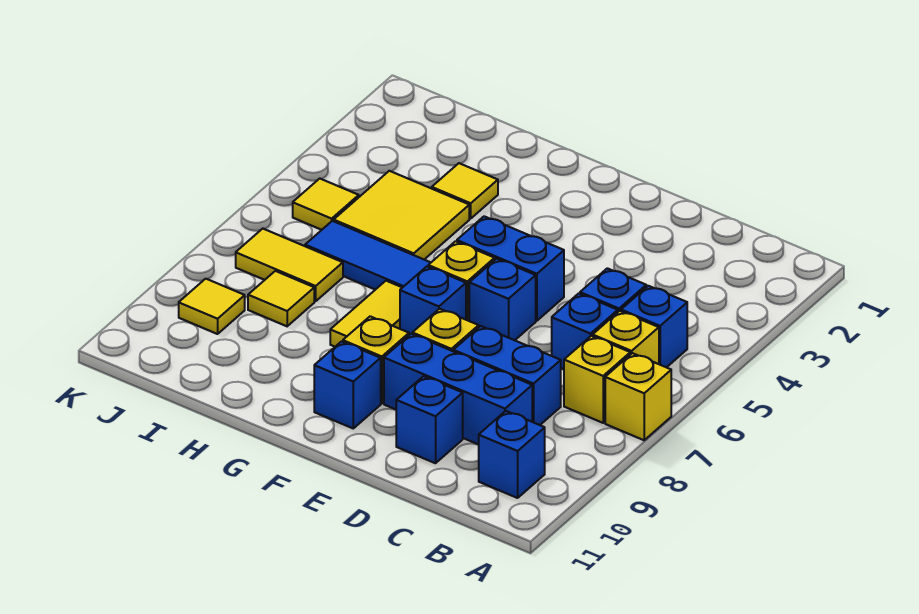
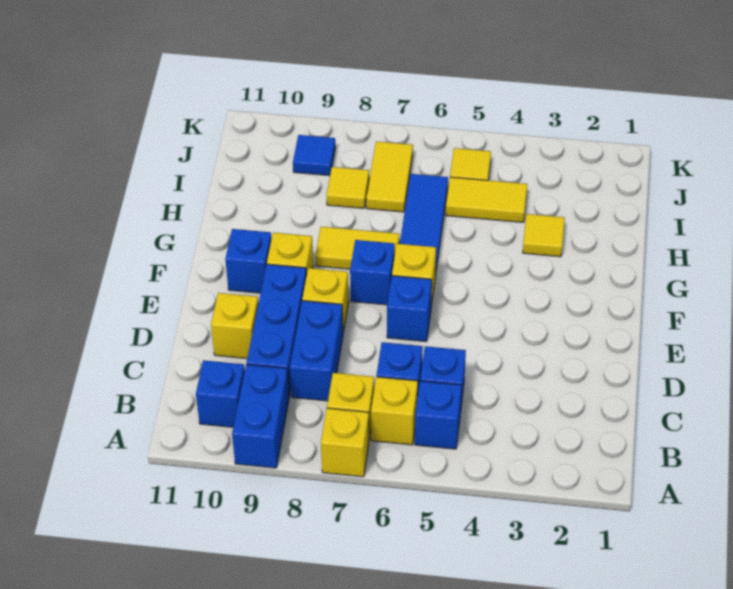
blue 1x1 brick [396,376,463,463] -> yellow 1x1 brick [211,293,258,358]
blue 1x2 brick [457,216,564,321] -> blue 1x2 brick moved to [232,364,289,468]
yellow 2x2 tile [334,171,469,260] -> yellow 1x2 tile [446,177,527,223]
yellow 1x1 tile [179,279,245,334] -> blue 1x1 tile [293,135,335,176]

